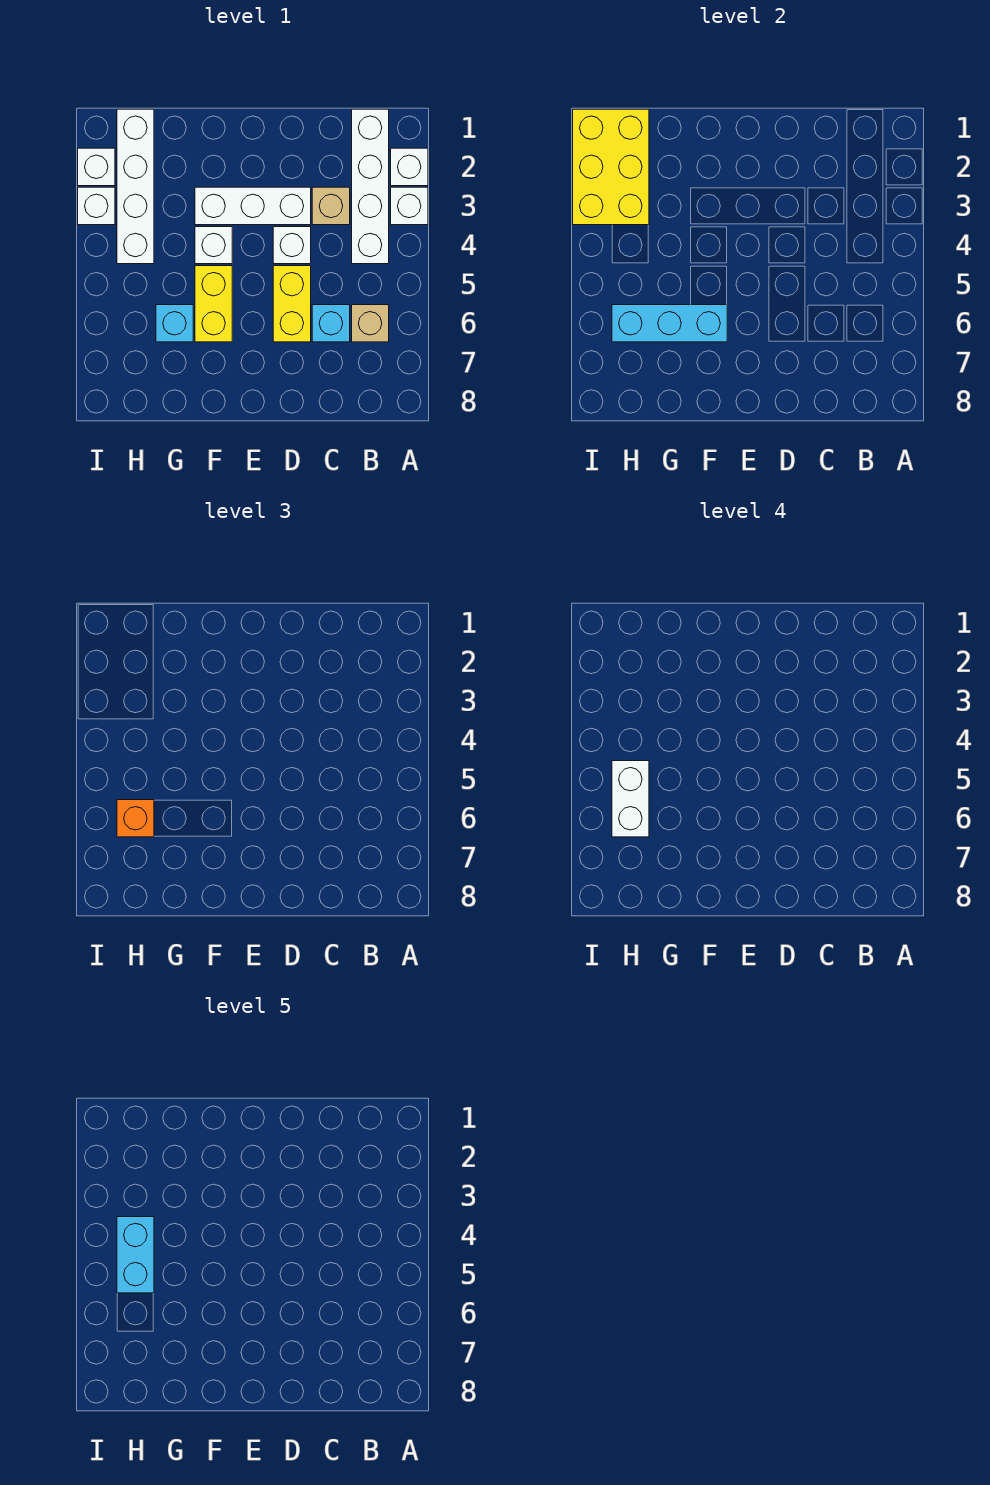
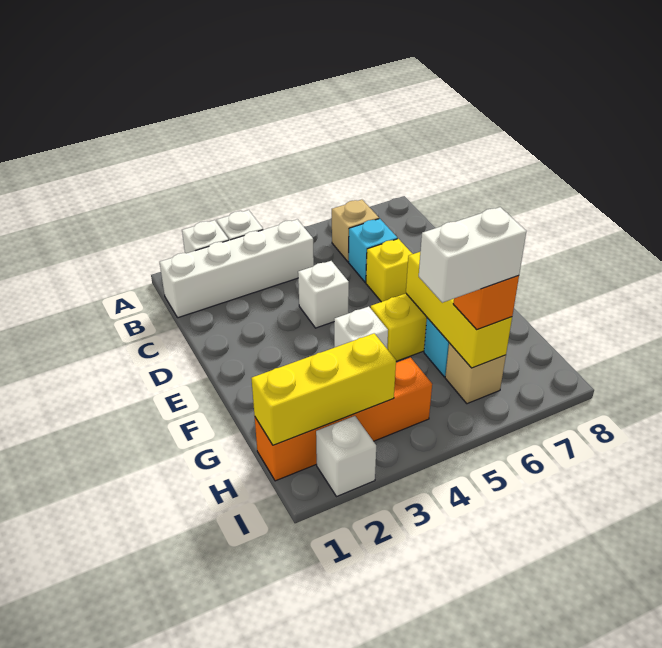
tan 1x1 brick [312,187,350,225] -> tan 1x1 brick moved to [445,343,506,404]
white 1x3 brick [195,187,311,225] -> none
yellow 1x2 brick [273,266,311,342] -> yellow 1x1 brick [366,239,412,302]
cyan 1x3 brick [612,305,727,342] -> yellow 1x3 brick [406,252,512,368]
white 1x4 brick [117,109,154,264] -> orange 1x4 brick [255,358,432,481]
yellow 2x3 brick [573,109,649,225] -> yellow 1x3 brick [251,333,396,445]
cyan 1x2 brick [117,1217,154,1293] -> none
white 1x1 brick [78,187,115,225] -> none

